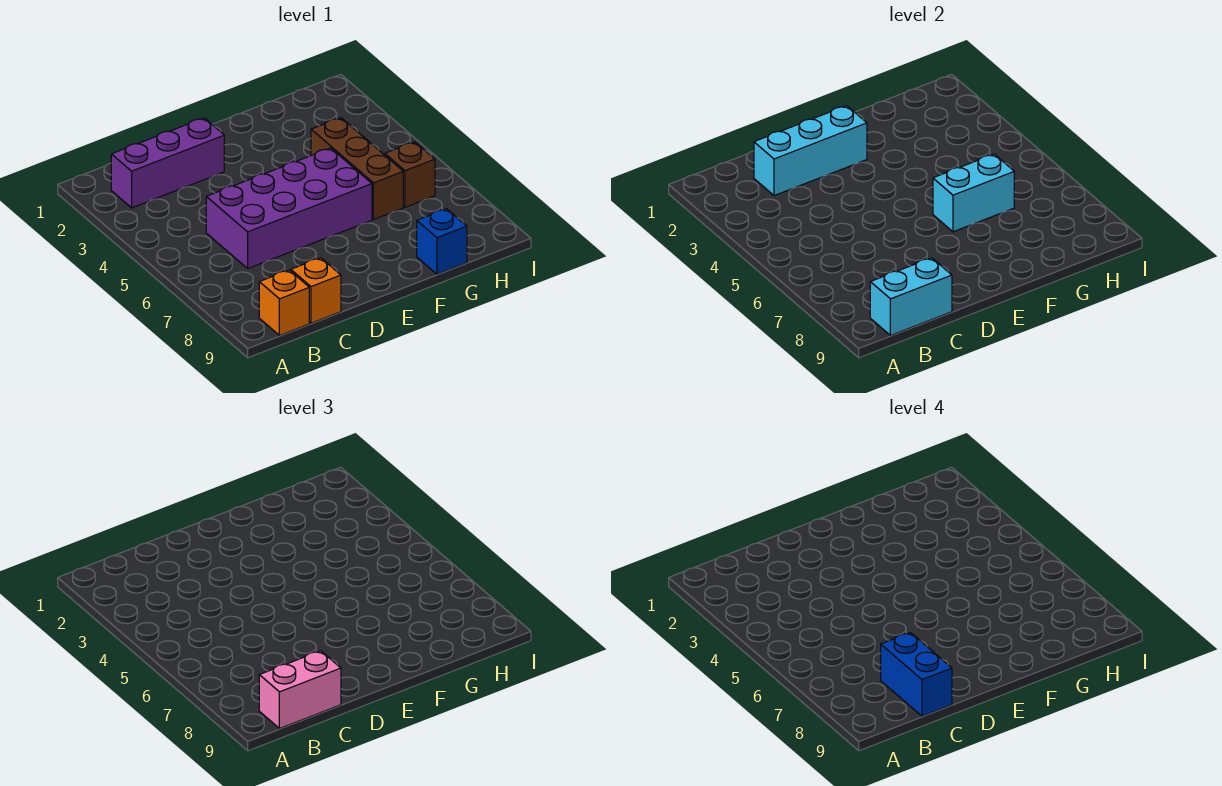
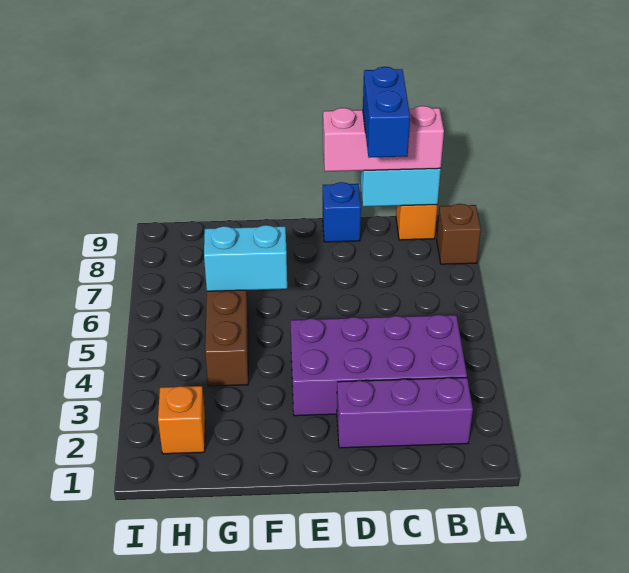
pink 1x2 brick [259,651,341,729] -> pink 1x3 brick [323,106,444,172]
cyan 1x3 brick [754,106,867,196] -> none
purple 2x4 brick [206,148,372,268] -> purple 2x4 brick moved to [291,315,467,416]
orange 1x1 brick [291,258,341,323] -> orange 1x1 brick moved to [158,386,205,454]
blue 1x1 brick [417,209,467,274] -> blue 1x1 brick moved to [323,182,361,242]
brown 1x1 brick [385,142,435,207] -> brown 1x1 brick moved to [437,204,481,264]

